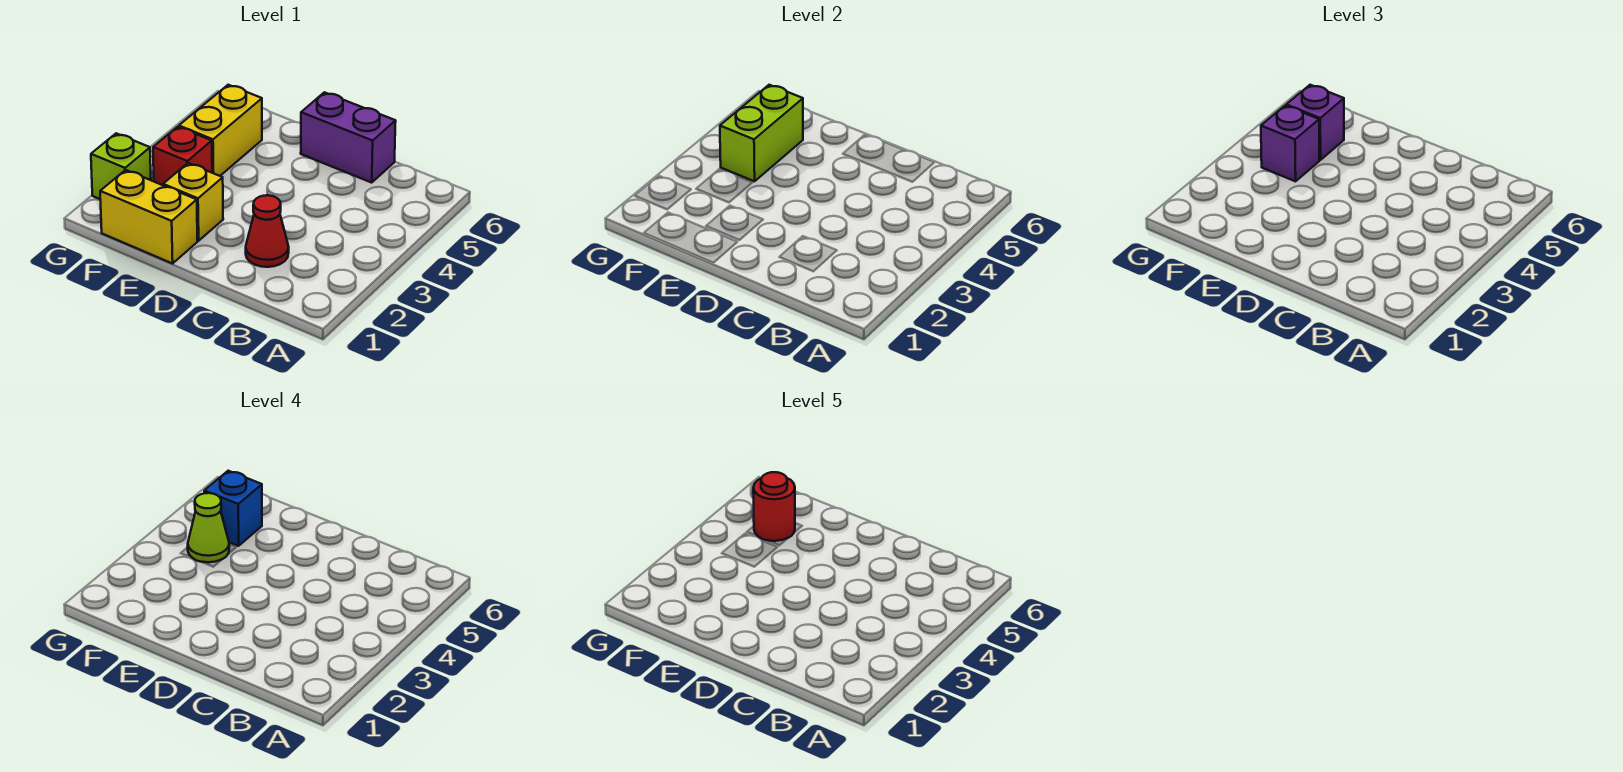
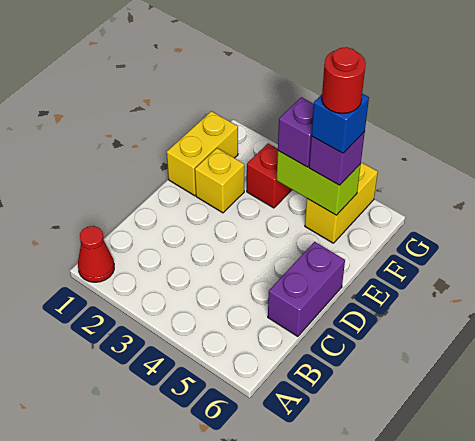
red 1x1 cone [246,195,289,267] -> red 1x1 cone moved to [78,226,114,282]
yellow 1x2 brick [179,85,262,176] -> yellow 1x2 brick turned to [305,162,378,243]
lime 1x1 cone [188,493,229,562] -> none
lime 1x1 brick [91,133,151,199] -> none

